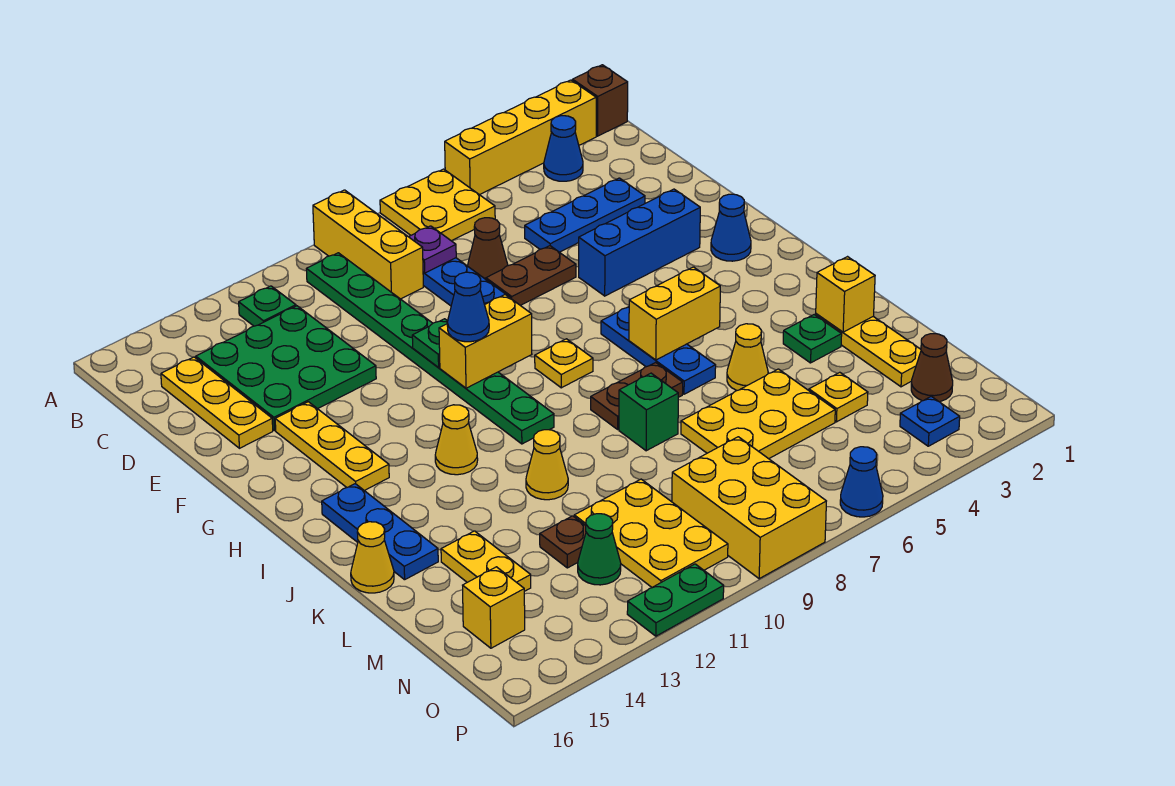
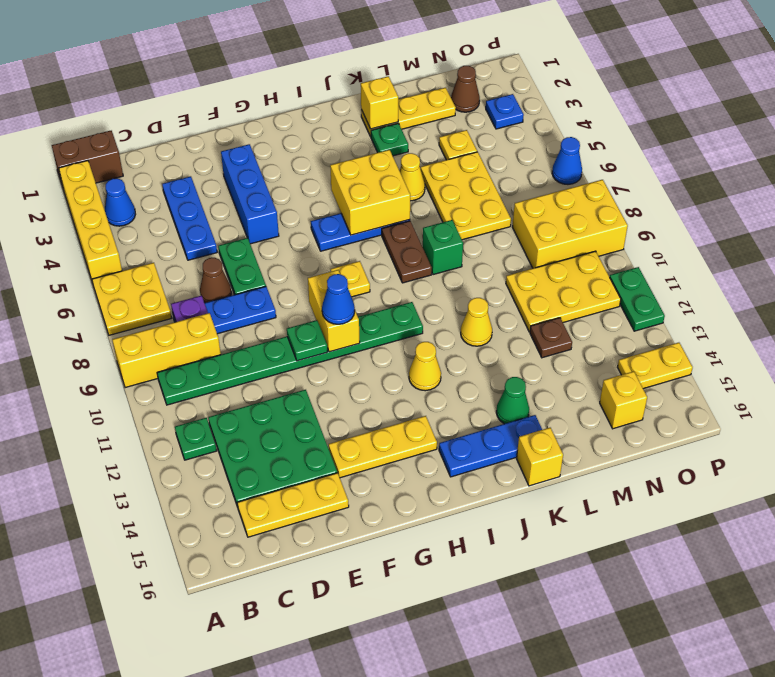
brown 1x1 brick [573,65,628,136] -> brown 1x2 brick [52,131,123,187]
brown 1x2 plate [486,246,576,305] -> green 1x2 plate [218,238,266,295]
blue 1x1 cone [711,194,751,261] -> none
yellow 1x2 brick [629,267,720,360] -> yellow 2x2 brick [330,150,410,235]
yellow 1x1 cone [351,522,394,593] -> yellow 1x1 brick [517,428,563,486]
yellow 1x2 plate [441,531,531,591] -> yellow 1x2 plate moved to [618,343,693,389]
green 1x1 cone [578,514,621,585] -> green 1x1 cone moved to [496,377,529,424]

